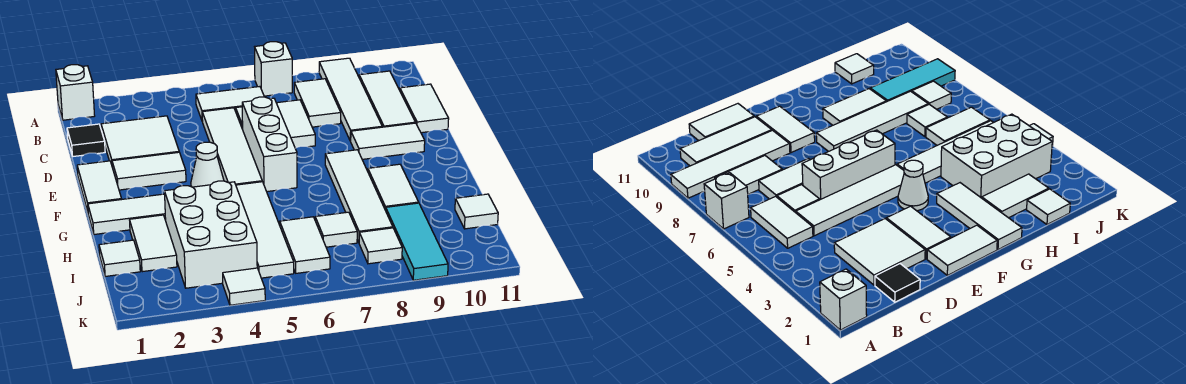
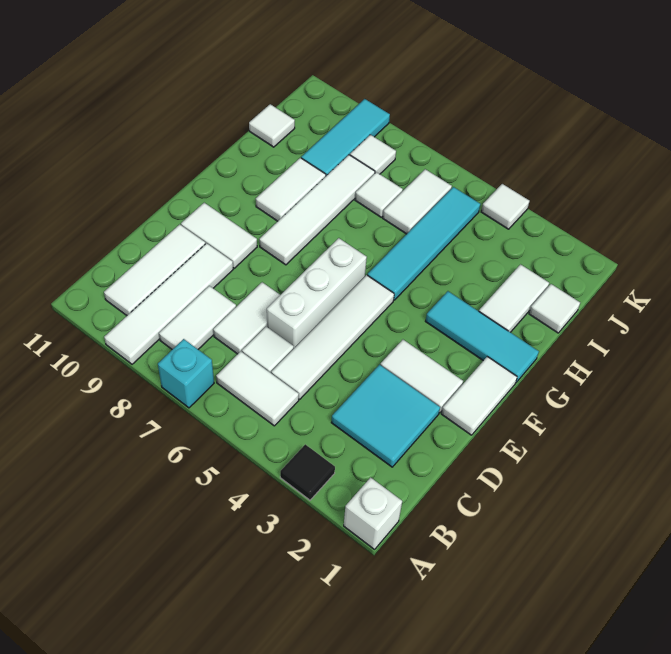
white 1x1 brick [255,42,292,96] -> cyan 1x1 brick [158,339,214,408]
black 1x1 tile [67,124,105,156] -> black 1x1 tile moved to [280,444,335,500]
white 2x2 tile [101,116,179,165] -> cyan 2x2 tile [331,365,440,467]
white 1x2 tile [400,84,449,133] -> none
white 1x1 cone [191,142,224,187] -> none
white 1x3 tile [88,194,166,234] -> cyan 1x3 tile [425,291,539,382]
white 1x4 tile [236,182,294,278] -> cyan 1x4 tile [368,187,480,300]
white 2x3 brick [164,181,257,288] -> none

